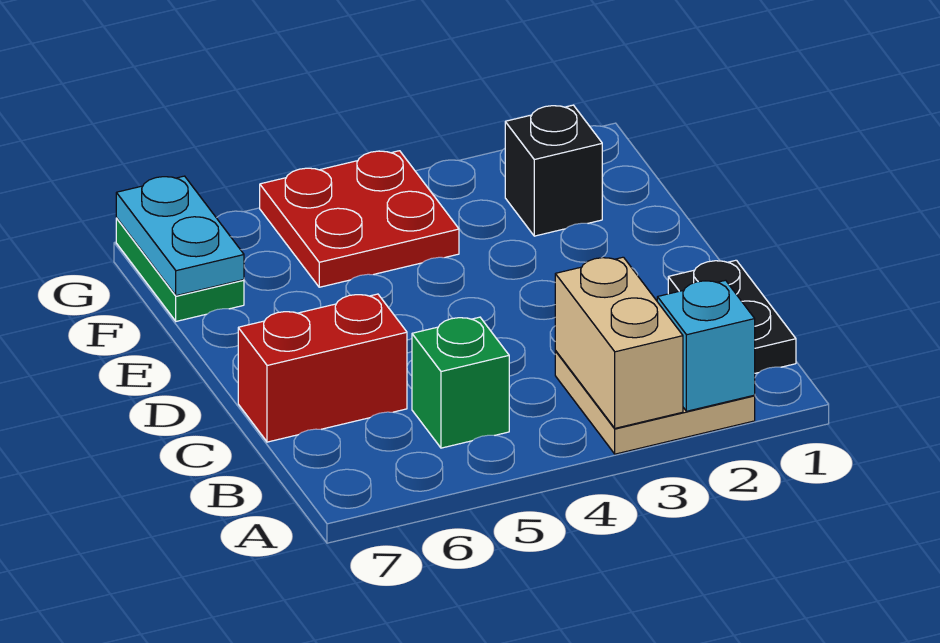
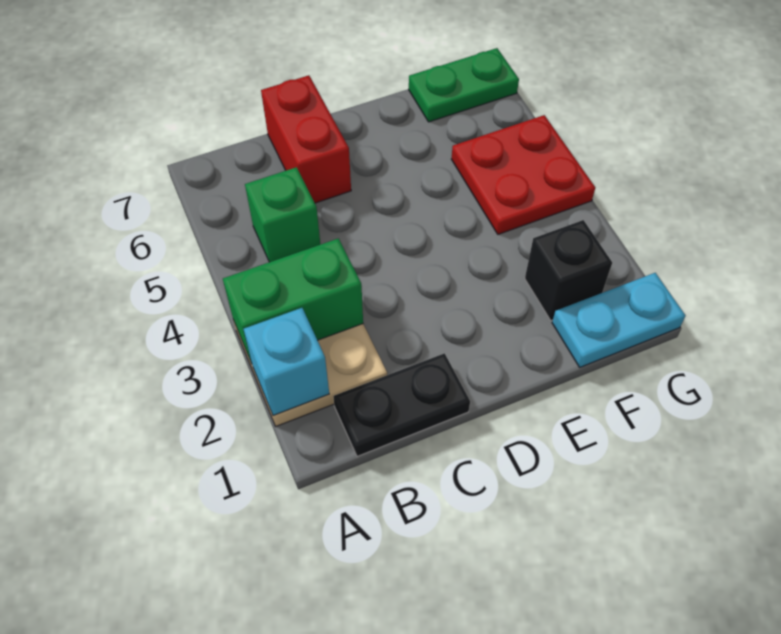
tan 1x2 brick [555,257,683,428] -> green 1x2 brick [223,238,363,363]
cyan 1x2 plate [116,176,244,296] -> cyan 1x2 plate moved to [552,273,685,367]

